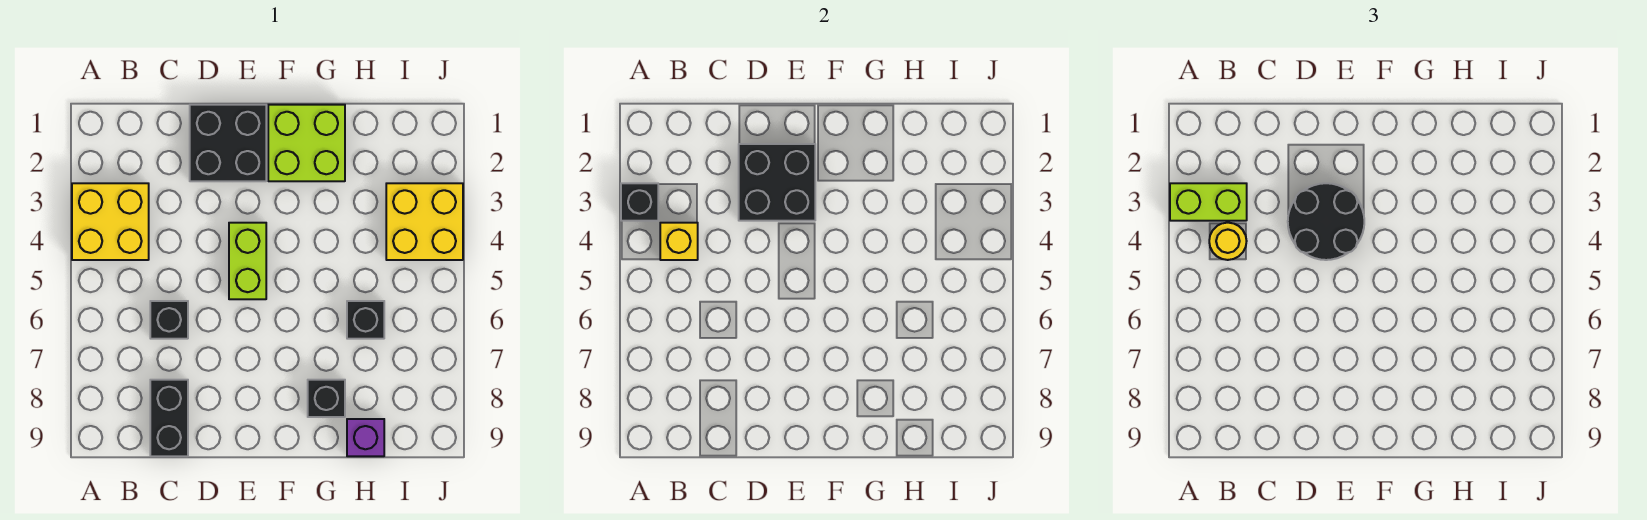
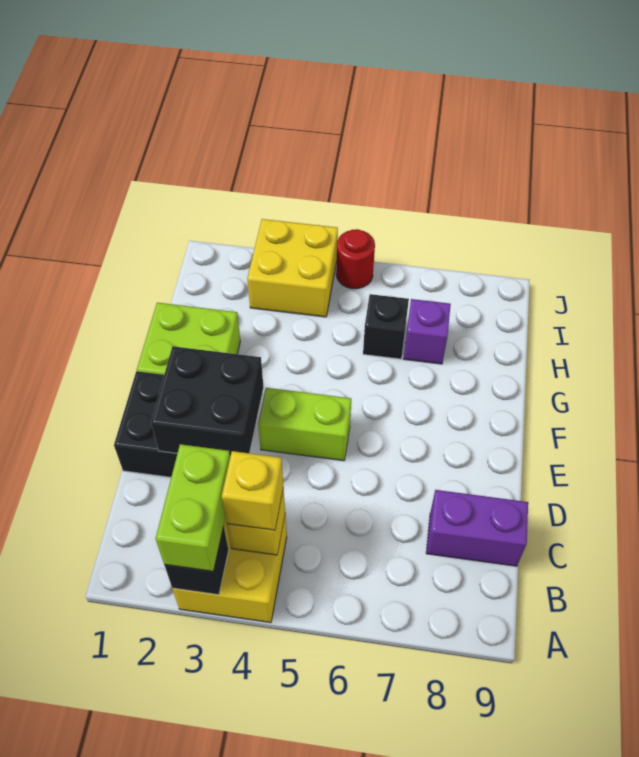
yellow 1x1 round brick [1209,223,1247,260] -> yellow 1x1 brick [222,451,283,530]
black 1x1 brick [150,301,188,339] -> none
black 1x2 brick [150,380,188,456] -> purple 1x2 brick [426,490,528,566]
black 2x2 round brick [1288,183,1364,260] -> none
black 1x1 brick [308,380,345,417] -> none
purple 1x1 brick [347,419,384,456] -> purple 1x1 brick moved to [404,299,451,364]
none -> red 1x1 round brick [336,229,375,289]

